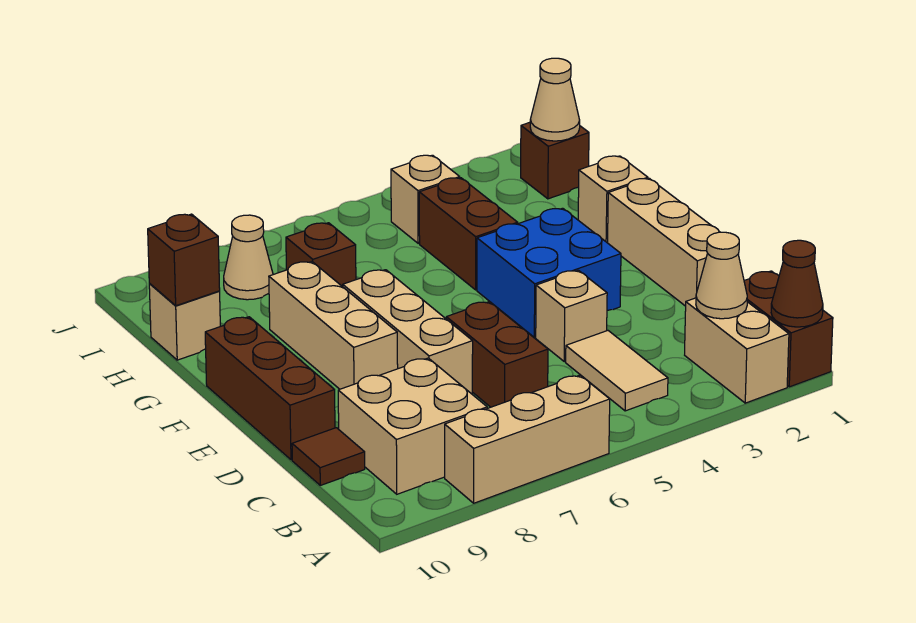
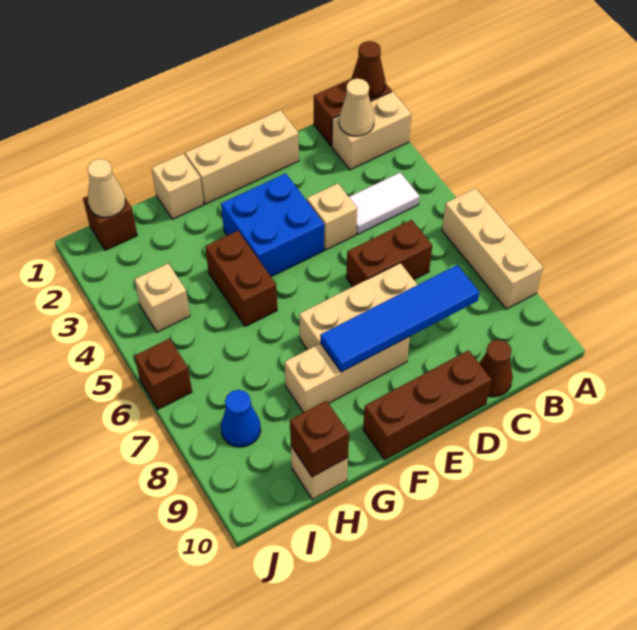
tan 1x2 tile [566,331,668,411] -> white 1x2 tile [349,173,420,234]
tan 2x2 brick [338,358,487,494] -> none
none -> blue 1x4 tile [320,265,479,372]
brown 1x1 tile [292,428,365,485] -> brown 1x1 cone [479,340,513,397]
brown 1x2 brick [419,178,518,290] -> brown 1x2 brick turned to [205,231,277,326]
brown 1x1 brick [286,223,356,287] -> brown 1x1 brick moved to [134,339,192,409]
tan 1x1 cone [224,215,273,300] -> blue 1x1 cone [221,390,261,447]

